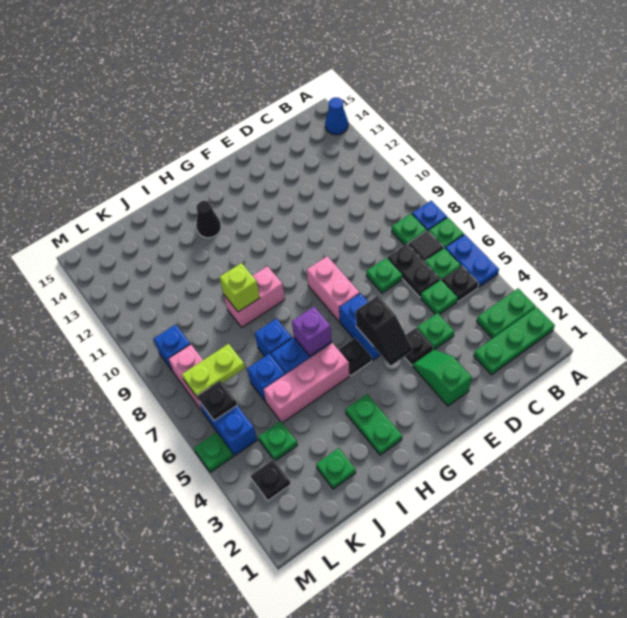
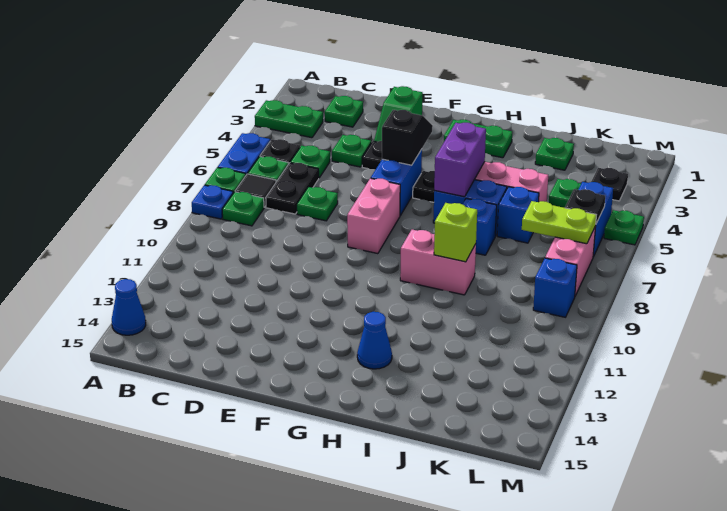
green 1x3 plate [474,307,555,375] -> green 1x1 plate [325,96,363,127]
green 1x2 plate [346,394,402,455] -> green 1x2 plate turned to [444,120,512,158]
purple 1x1 brick [292,307,332,356] -> purple 1x2 brick [434,123,486,197]
black 1x1 cone [196,201,221,238] -> blue 1x1 cone [357,312,392,369]

